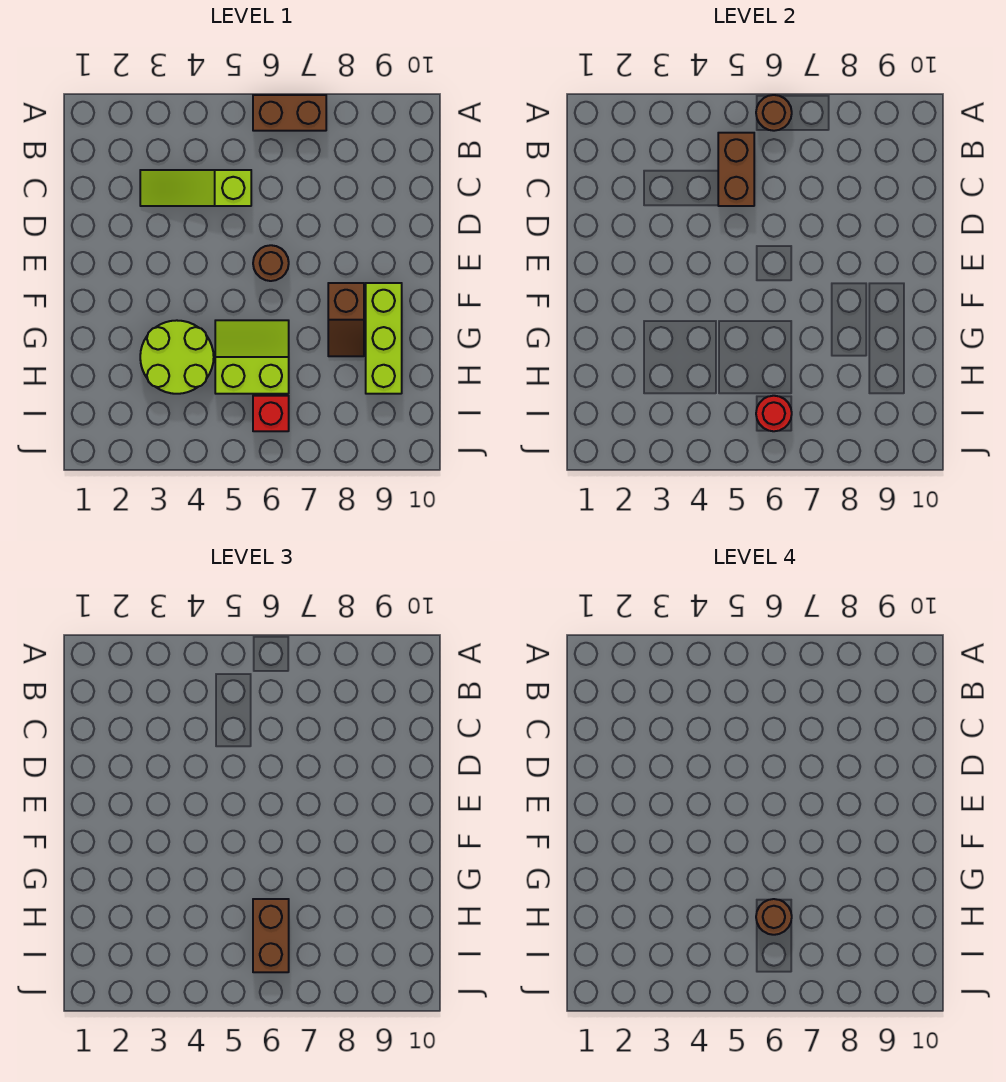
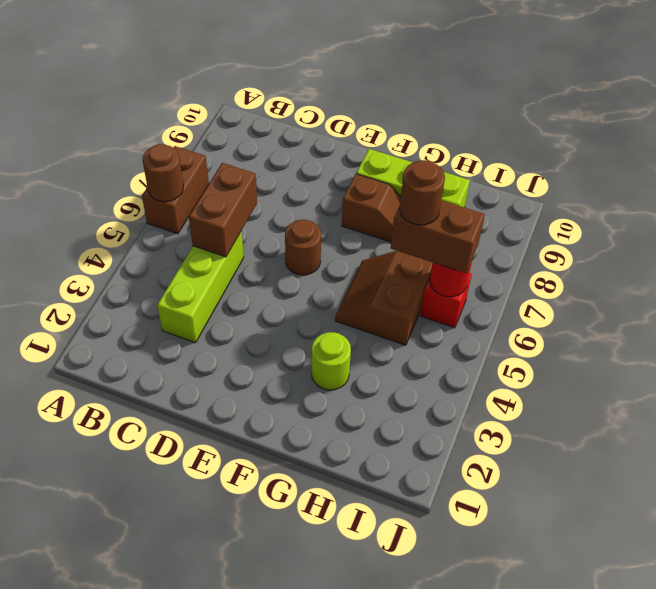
brown 1x2 brick [718,133,754,206] -> brown 1x2 brick turned to [189,163,257,257]
lime 1x3 slope [140,170,251,206] -> lime 1x3 brick [157,231,244,343]
lime 2x2 round brick [140,320,214,394] -> lime 1x1 round brick [312,332,351,390]
lime 2x2 slope [215,320,289,394] -> brown 2x2 slope [335,251,433,345]

